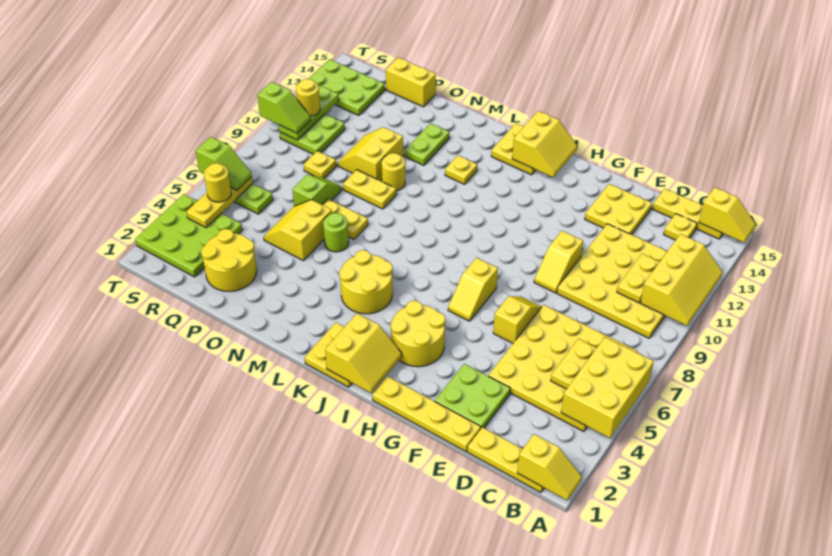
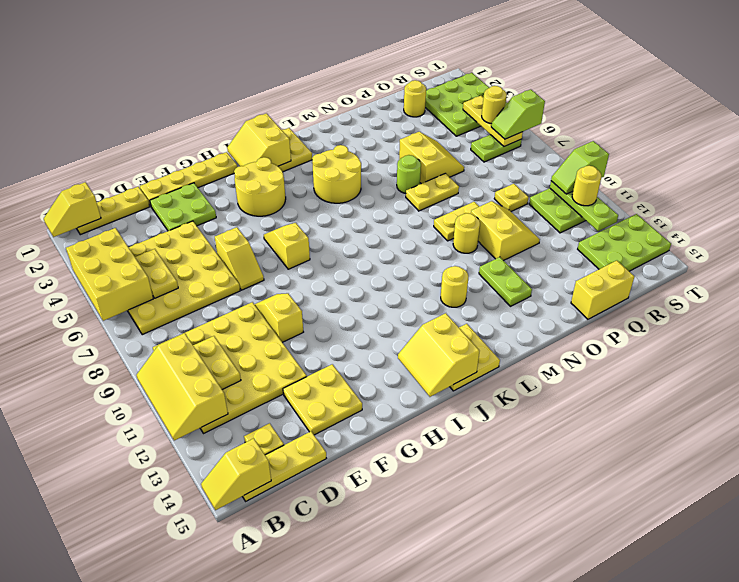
yellow 1x1 plate [445,156,477,184] -> yellow 1x1 round brick [441,266,469,307]
yellow 2x2 round brick [201,229,257,291] -> yellow 1x1 round brick [404,80,426,117]
lime 1x2 slope [292,175,342,206] -> none

